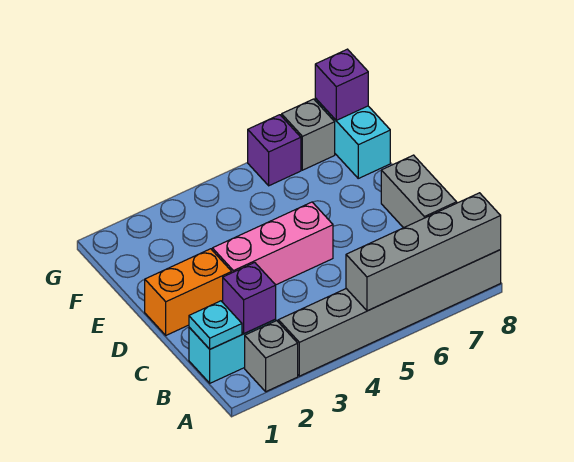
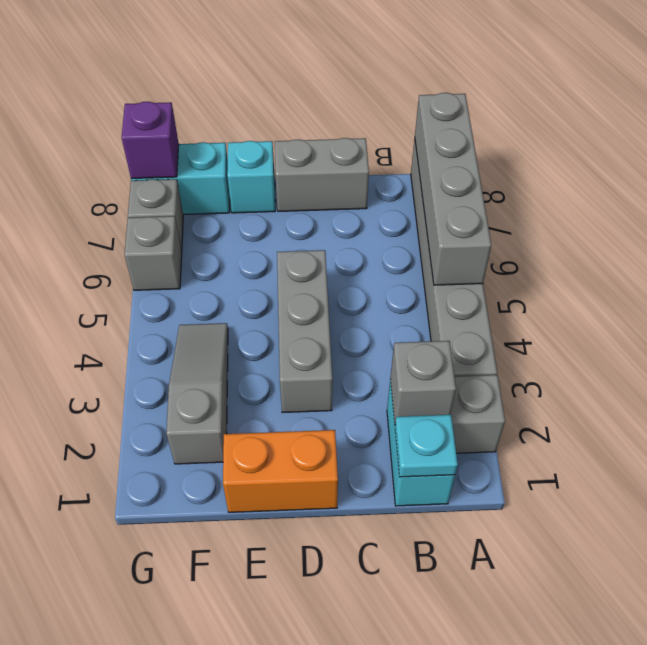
purple 1x1 brick [223,263,276,334] -> grey 1x1 brick [390,341,456,423]
orange 1x2 brick [145,249,232,335] -> orange 1x2 brick turned to [223,430,338,512]
pink 1x3 brick [212,202,333,285] -> grey 1x3 brick [277,250,332,413]
none -> cyan 1x1 brick [227,141,275,213]
none -> grey 1x3 slope [166,323,228,464]
purple 1x1 brick [248,115,301,186] -> grey 1x1 brick [125,216,182,290]

